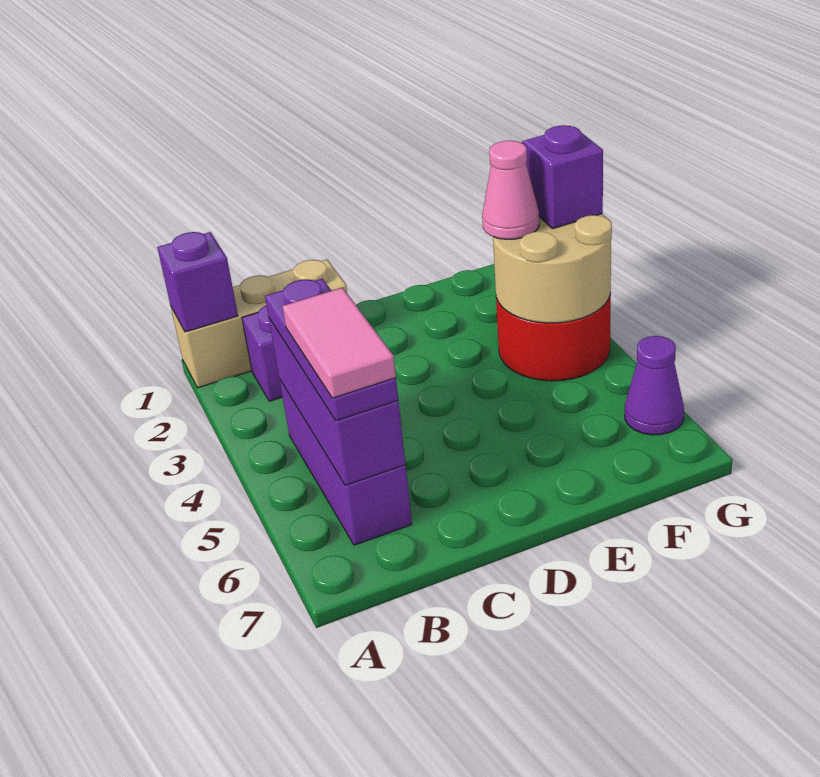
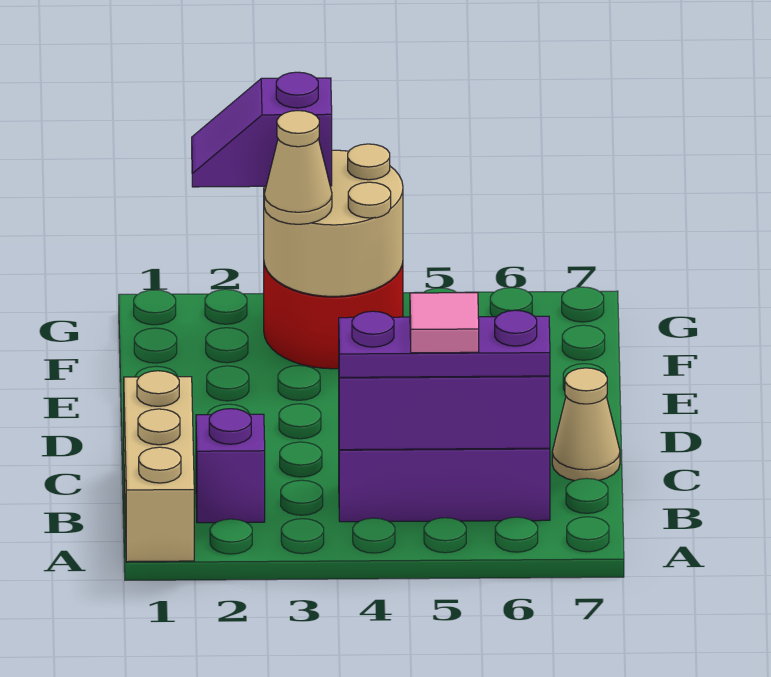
purple 1x1 brick [157,232,238,332] -> none
pink 1x2 tile [283,288,396,398] -> pink 1x1 tile [410,292,479,353]
none -> tan 1x1 cone [552,368,620,481]
pink 1x1 cone [482,141,539,239] -> tan 1x1 cone [264,111,332,224]
purple 1x1 cone [625,336,684,435] -> none

